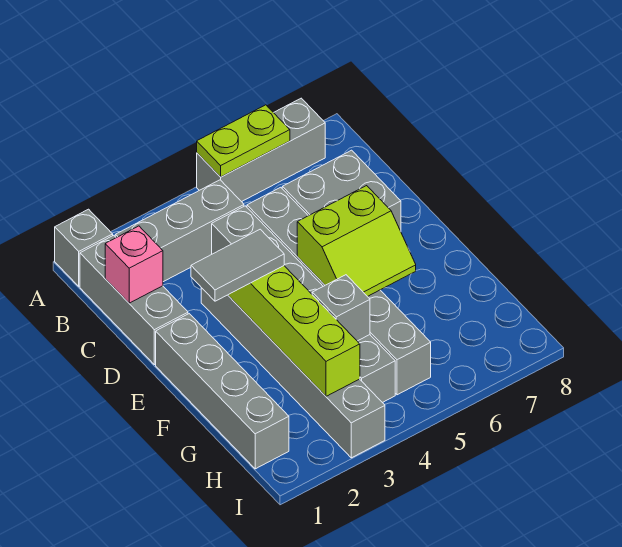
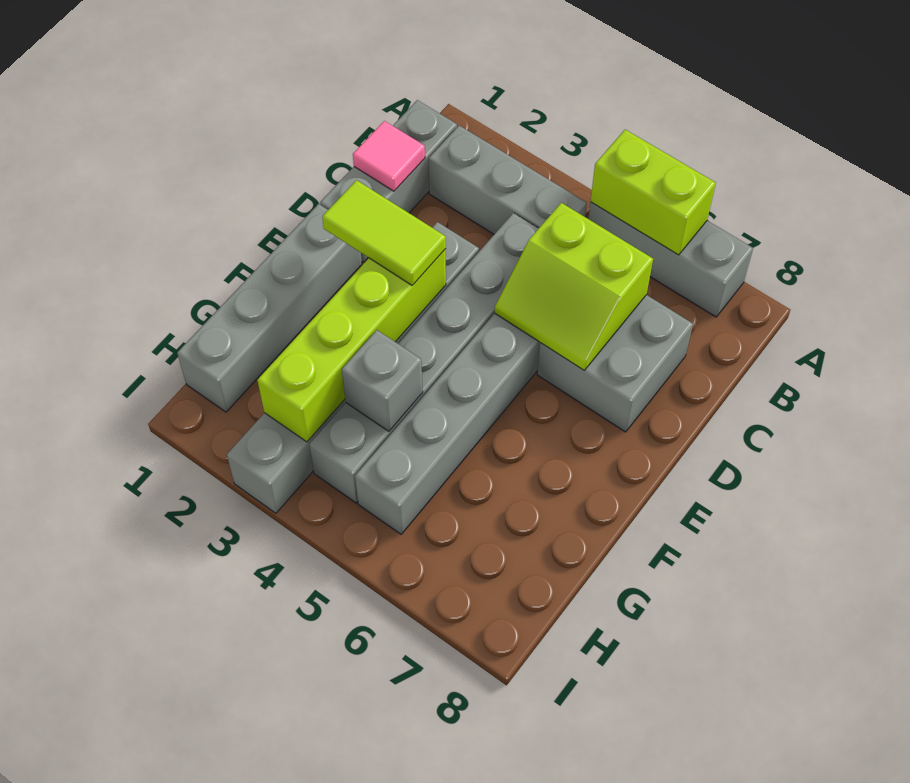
grey 1x1 brick [55,209,113,286] -> none
lime 1x2 plate [197,105,290,177] -> lime 1x2 brick [590,130,716,255]
pink 1x1 brick [105,226,163,303] -> pink 1x1 tile [353,121,425,191]
grey 1x2 tile [191,229,284,301] -> lime 1x2 tile [322,180,446,285]
lime 2x2 slope [297,186,416,297] -> lime 2x2 slope moved to [495,203,653,370]

